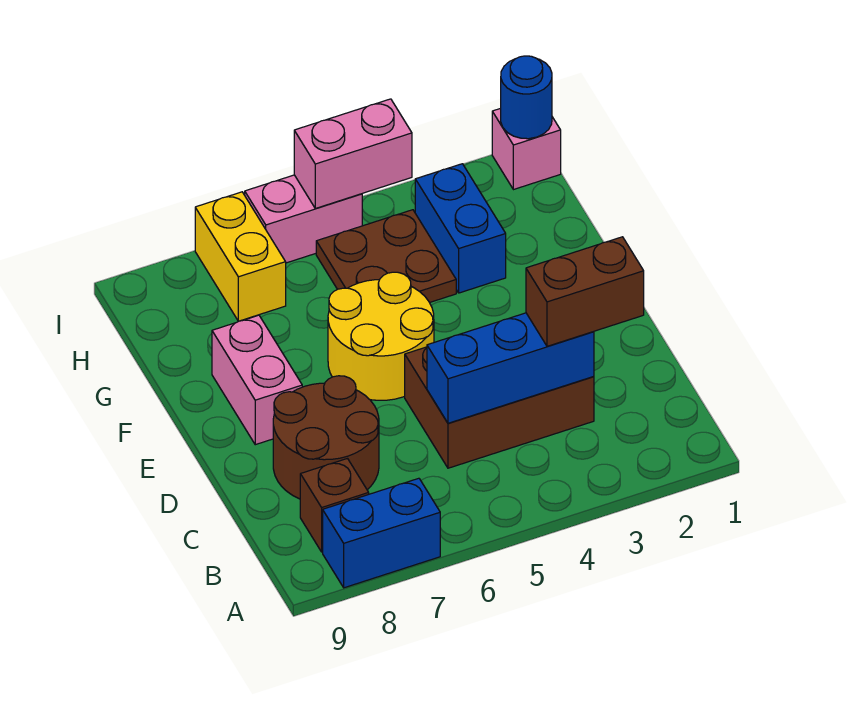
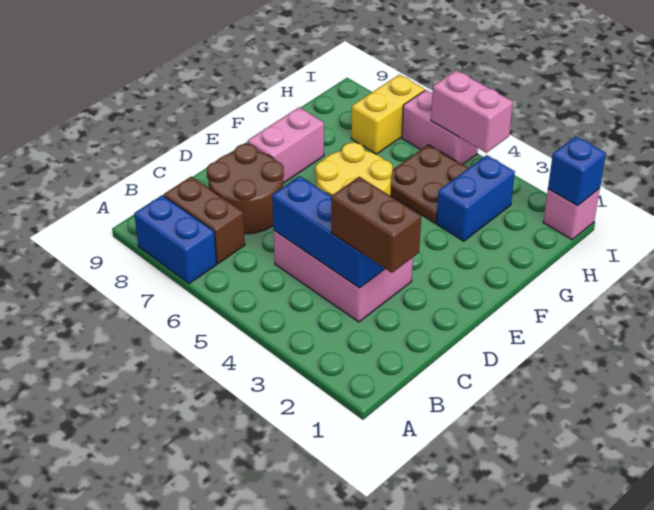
brown 1x1 brick [300,459,369,552] -> brown 1x2 brick [164,177,245,264]
brown 2x3 brick [405,347,594,468] -> pink 2x3 brick [273,193,413,322]
blue 1x1 round brick [501,56,552,139] -> blue 1x1 brick [548,136,606,206]

